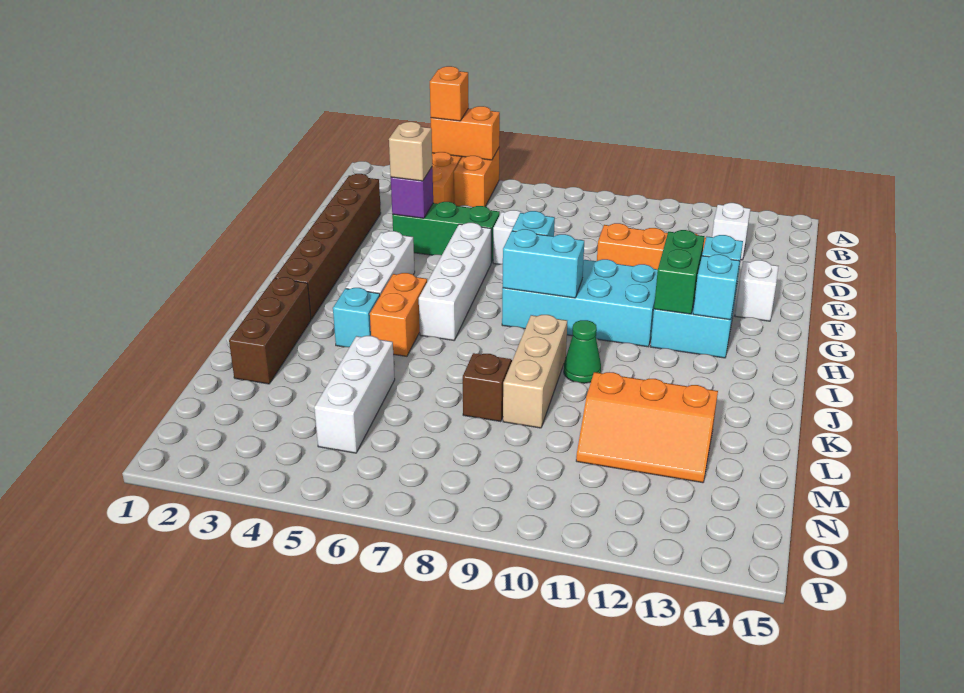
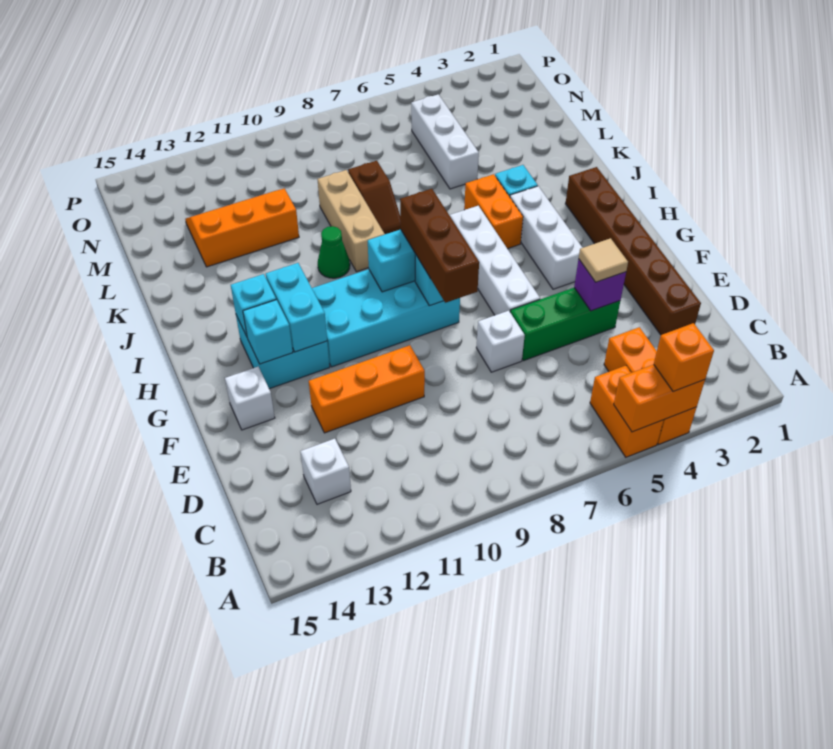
tan 1x1 brick [389,122,432,181] -> tan 1x1 tile [579,238,628,282]
green 1x2 brick [654,230,704,314] -> cyan 1x2 brick [266,263,327,352]
brown 1x3 brick [229,277,311,384] -> brown 1x3 brick moved to [400,189,479,303]

